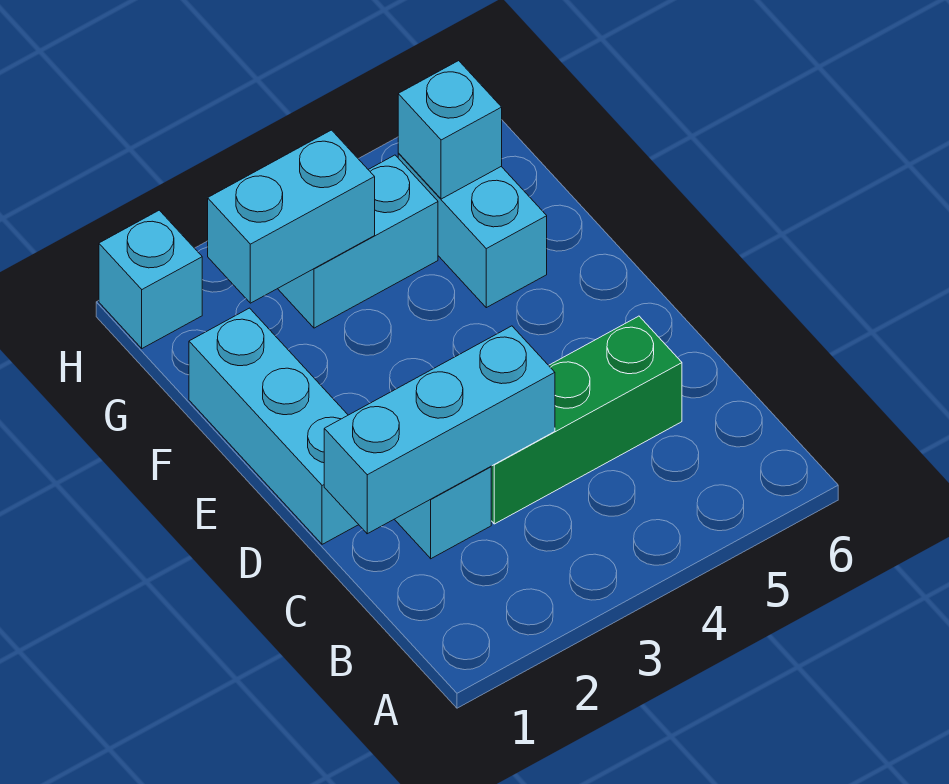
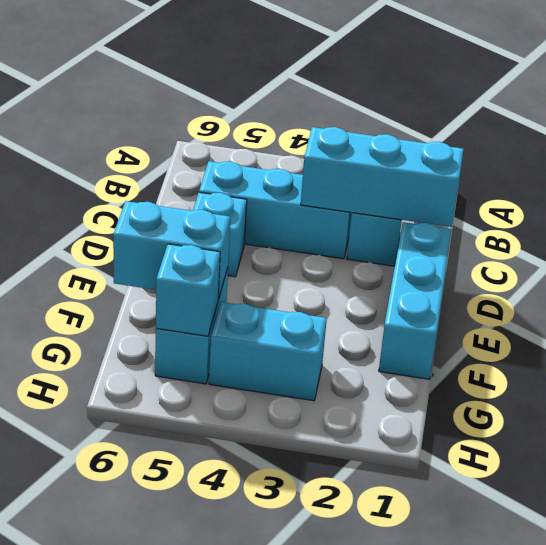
green 1x3 brick [491,316,682,524] -> cyan 1x3 brick [199,161,352,259]
cyan 1x2 brick [208,130,375,303] -> cyan 1x2 brick moved to [113,201,230,299]
cyan 1x1 brick [99,210,202,348] -> cyan 1x1 brick moved to [193,192,247,277]

